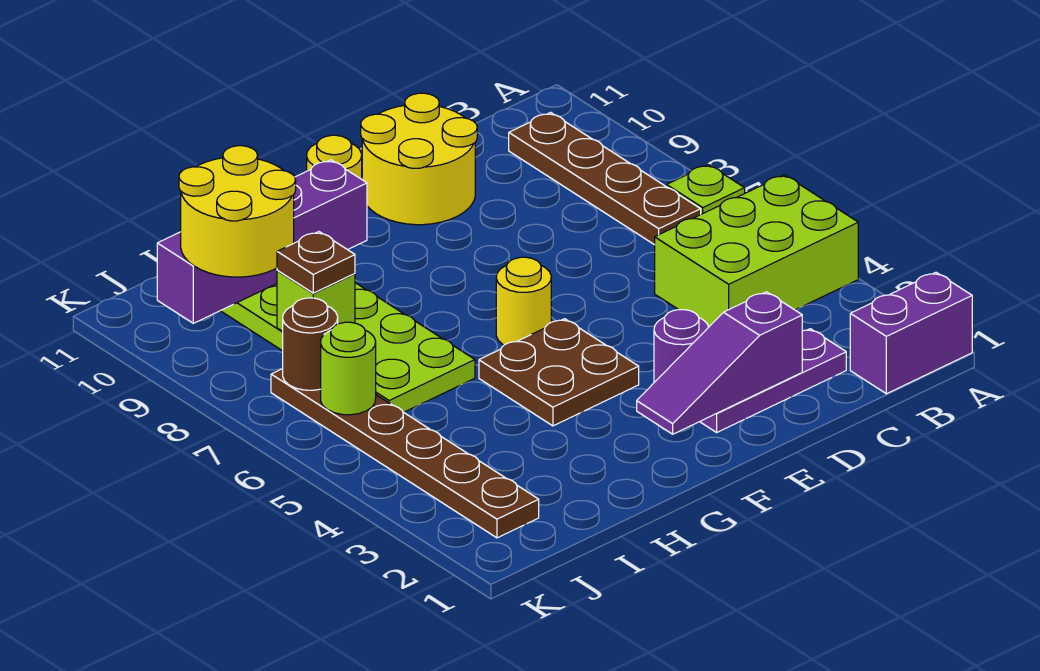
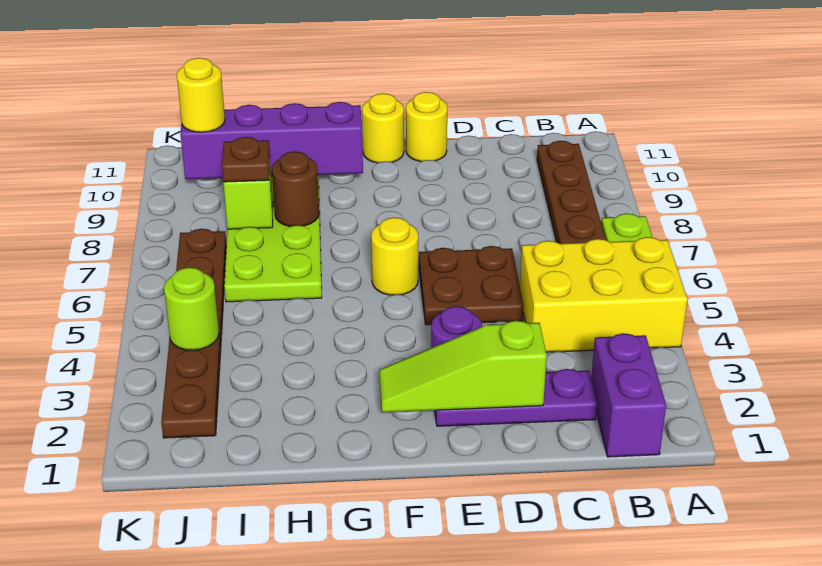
purple 1x2 brick [850,272,972,394] -> purple 1x2 brick turned to [591,333,666,457]
lime 2x3 brick [655,175,858,327] -> yellow 2x3 brick [520,237,688,352]
purple 1x3 slope [637,292,802,434] -> lime 1x3 slope [380,321,547,412]
yellow 2x2 round brick [361,93,477,225] -> yellow 1x1 round brick [406,92,447,161]
brown 2x2 plate [479,319,639,426] -> brown 2x2 plate moved to [419,246,523,325]
yellow 2x2 round brick [179,146,296,277] -> yellow 1x1 round brick [177,58,225,132]
lime 1x1 round brick [321,322,376,415] -> lime 1x1 round brick moved to [164,267,219,350]
brown 1x1 round brick [283,298,338,390] -> brown 1x1 round brick moved to [272,151,319,226]

